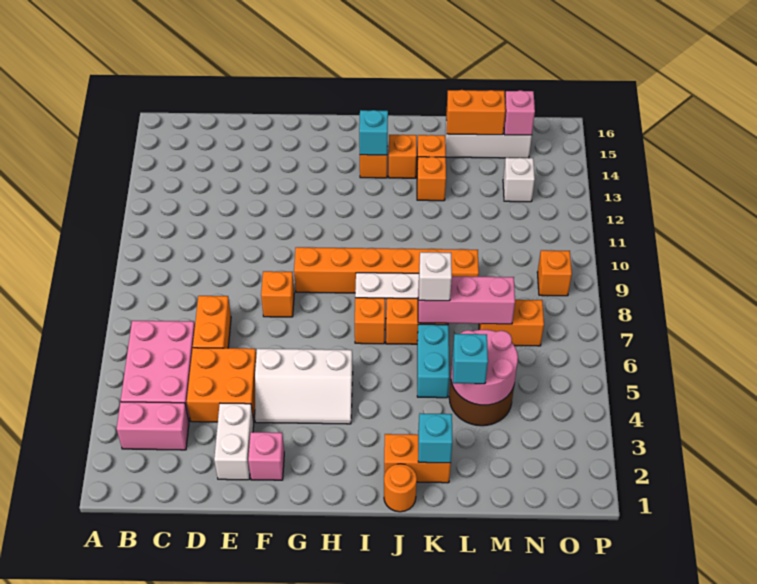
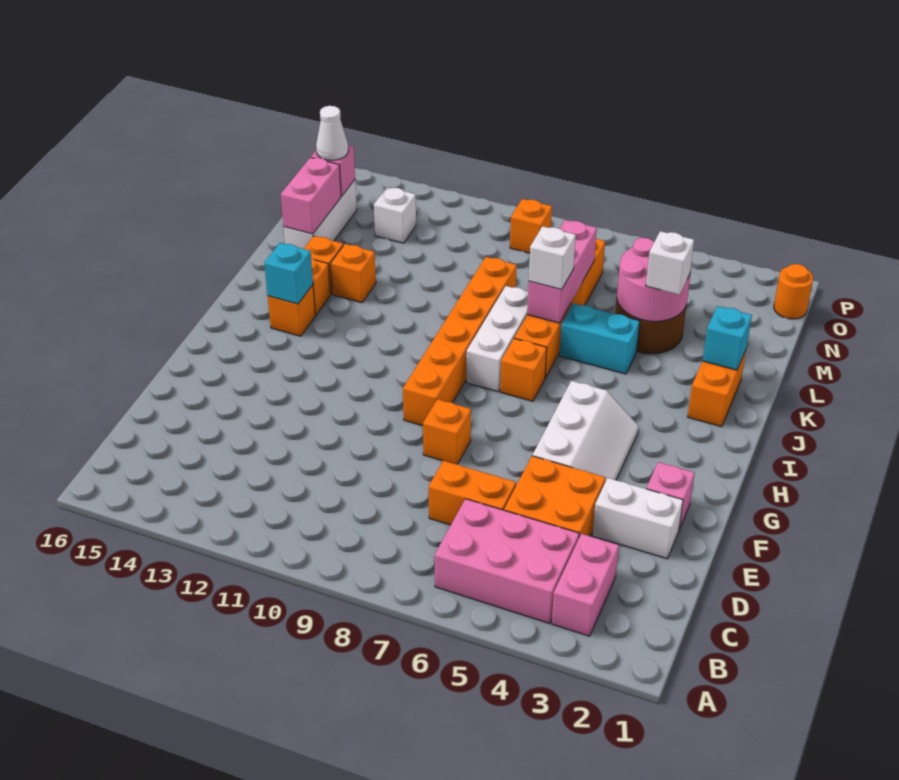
orange 1x1 round brick [384,464,417,512] -> orange 1x1 round brick moved to [774,264,813,319]
cyan 1x1 brick [453,334,488,384] -> white 1x1 brick [646,231,694,295]
orange 1x2 brick [446,90,505,135] -> pink 1x2 brick [281,157,341,234]
none -> white 1x1 cone [316,106,348,160]

